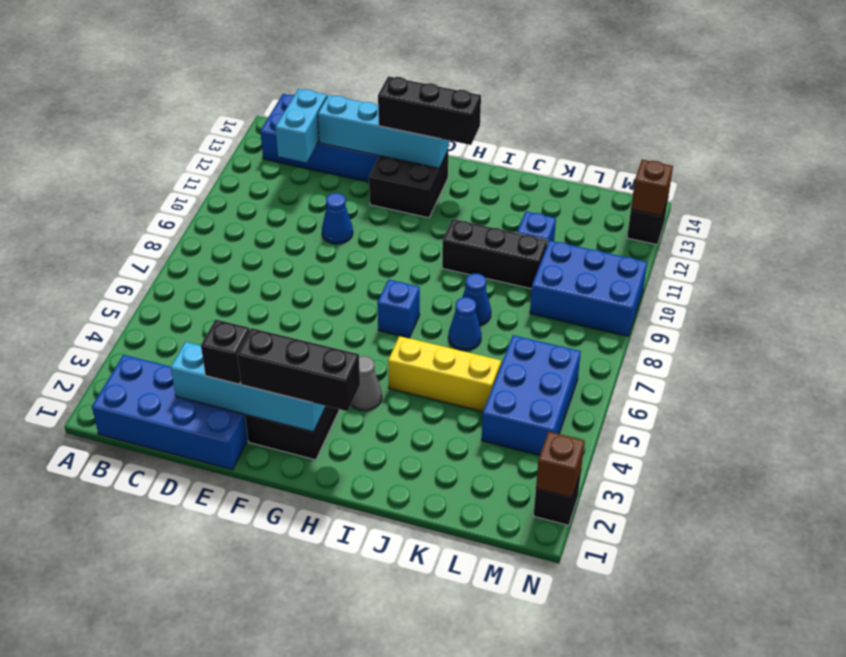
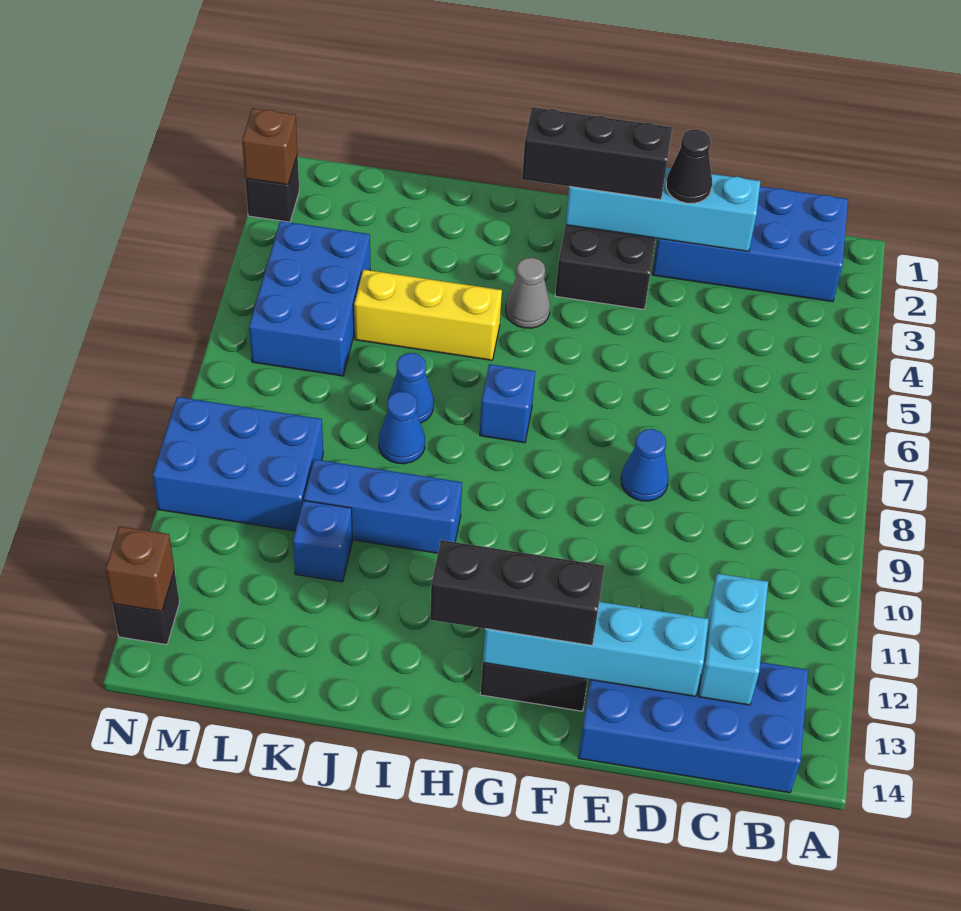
black 1x1 brick [201,319,250,384] -> black 1x1 cone [666,129,712,203]
blue 1x1 cone [322,193,353,244] -> blue 1x1 cone moved to [621,429,669,501]
black 1x3 brick [442,219,548,289] -> blue 1x3 brick [304,459,462,553]

